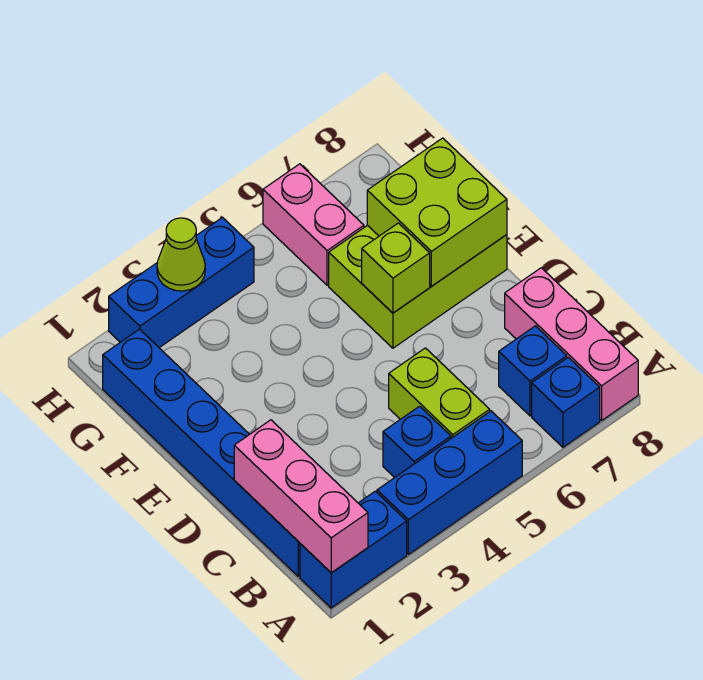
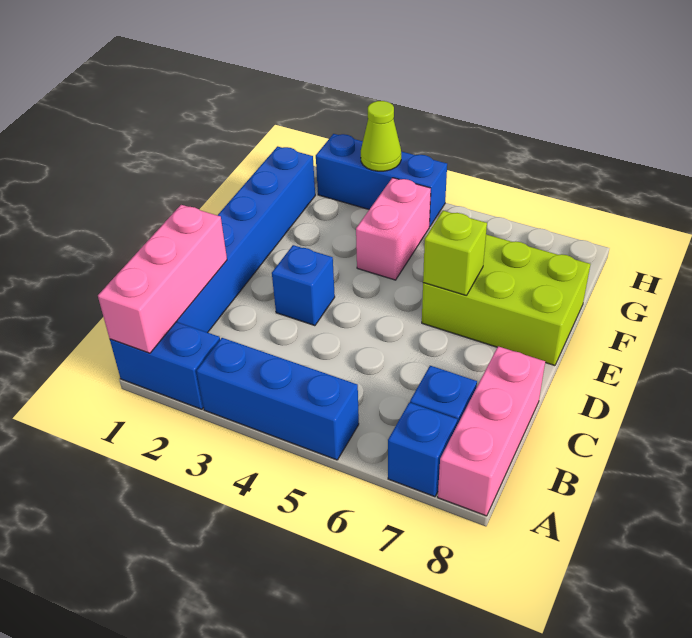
blue 1x1 brick [383,406,451,478] -> blue 1x1 brick moved to [272,245,335,326]
lime 1x2 brick [389,348,490,438] -> none
lime 2x2 brick [367,138,507,286] -> none
pink 1x2 brick [263,164,364,285] -> pink 1x2 brick moved to [356,178,431,280]

